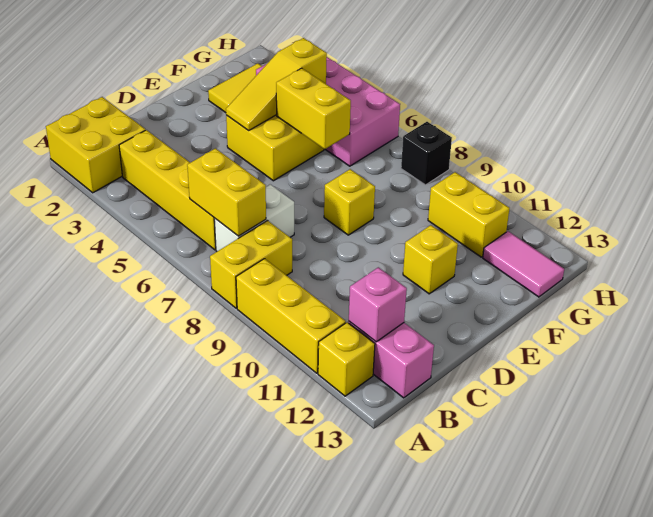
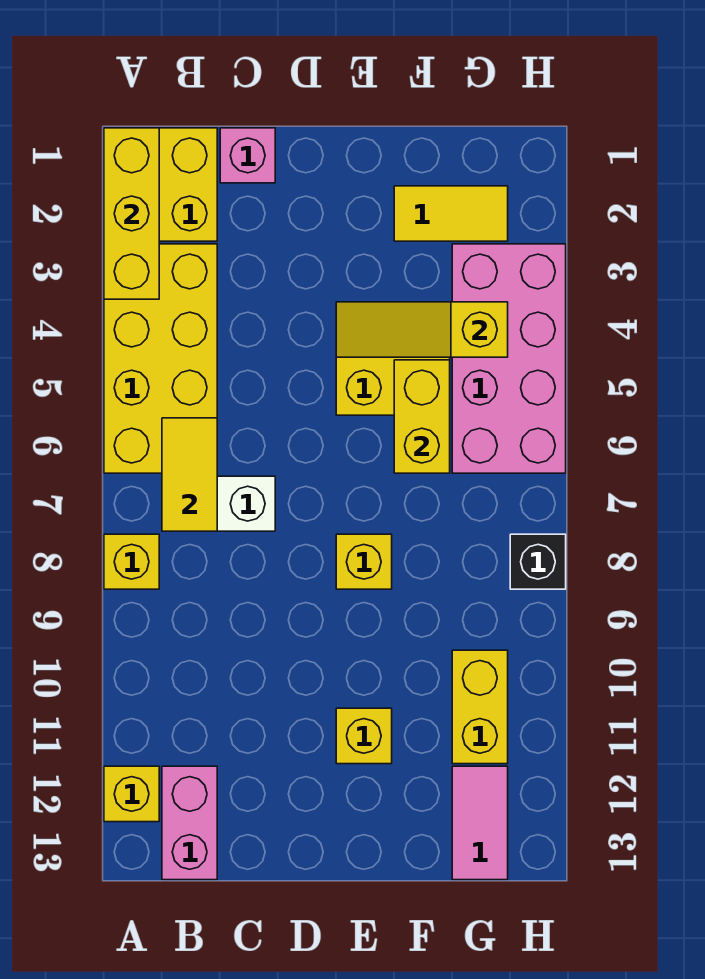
yellow 1x2 brick [210,221,292,308] -> yellow 1x1 brick [104,534,159,589]
yellow 1x3 brick [236,259,346,373] -> yellow 1x3 brick moved to [104,128,159,299]
yellow 1x4 brick [119,130,216,250] -> yellow 2x4 brick [104,244,217,473]
yellow 1x2 brick [187,148,266,236] -> yellow 1x2 tile [162,418,217,531]
pink 1x1 brick [349,267,407,342] -> pink 1x1 brick moved to [220,128,275,183]

